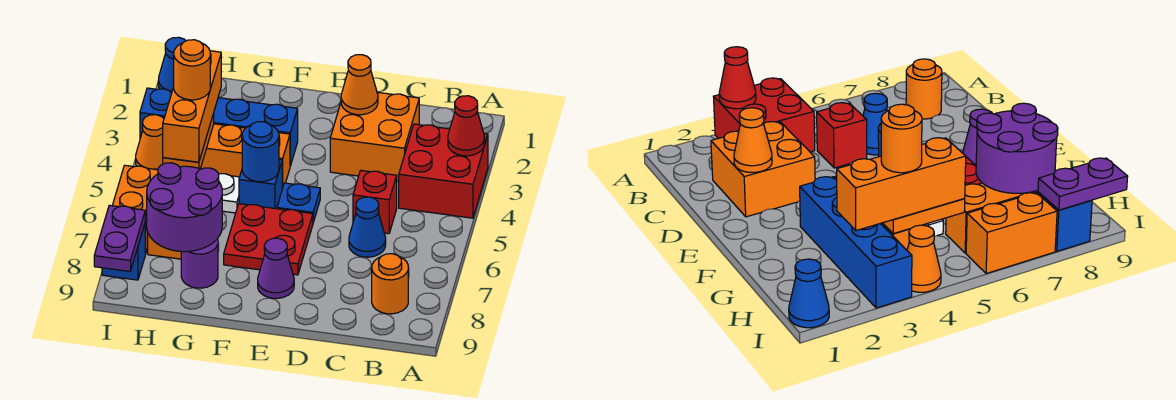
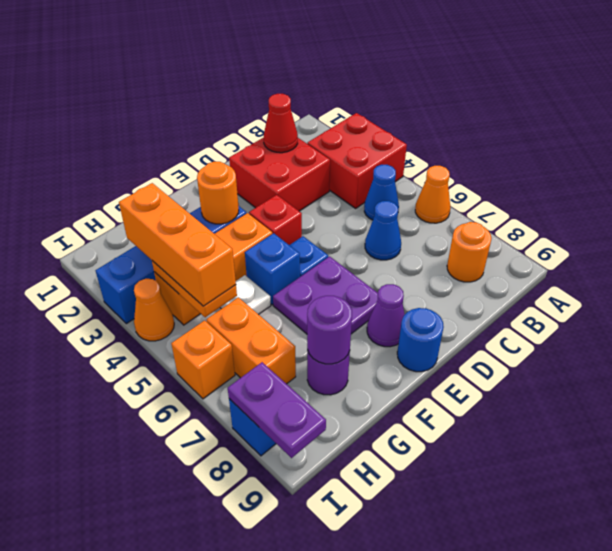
red 1x1 cone [448,96,485,156] -> red 1x1 cone moved to [264,94,298,153]
orange 2x2 brick [330,92,419,181] -> red 2x2 brick [229,138,330,211]
red 1x1 brick [353,171,397,234] -> red 1x1 brick moved to [249,195,302,245]
orange 1x1 cone [341,55,378,115] -> orange 1x1 cone moved to [415,166,450,223]
red 2x2 plate [224,204,313,275] -> purple 2x2 plate [273,256,378,334]
blue 1x1 round brick [242,122,279,182] -> blue 1x1 round brick moved to [397,308,444,372]
purple 2x2 round brick [147,163,222,252] -> purple 1x1 round brick [307,296,352,364]
orange 1x1 round brick [174,40,210,100] -> orange 1x1 round brick moved to [197,162,239,224]
blue 1x1 cone [158,37,186,91] -> blue 1x1 cone moved to [364,165,399,220]
orange 1x2 brick [112,165,158,254] -> orange 1x1 brick [171,320,235,399]

